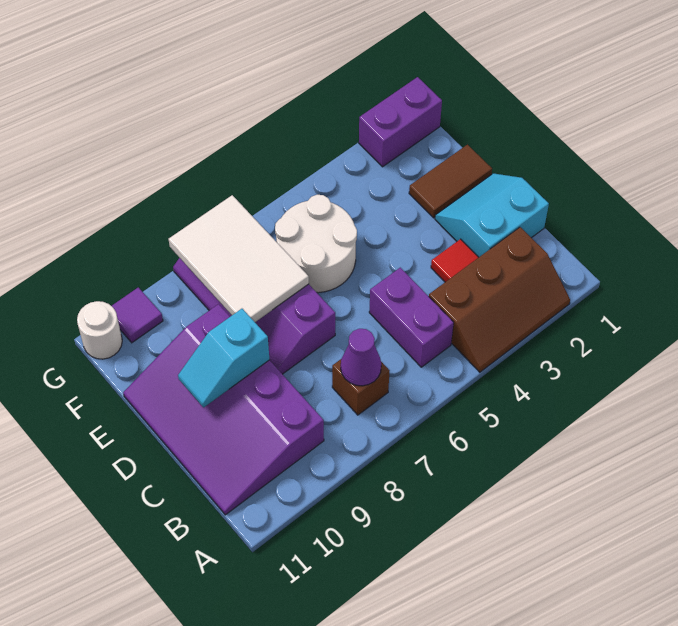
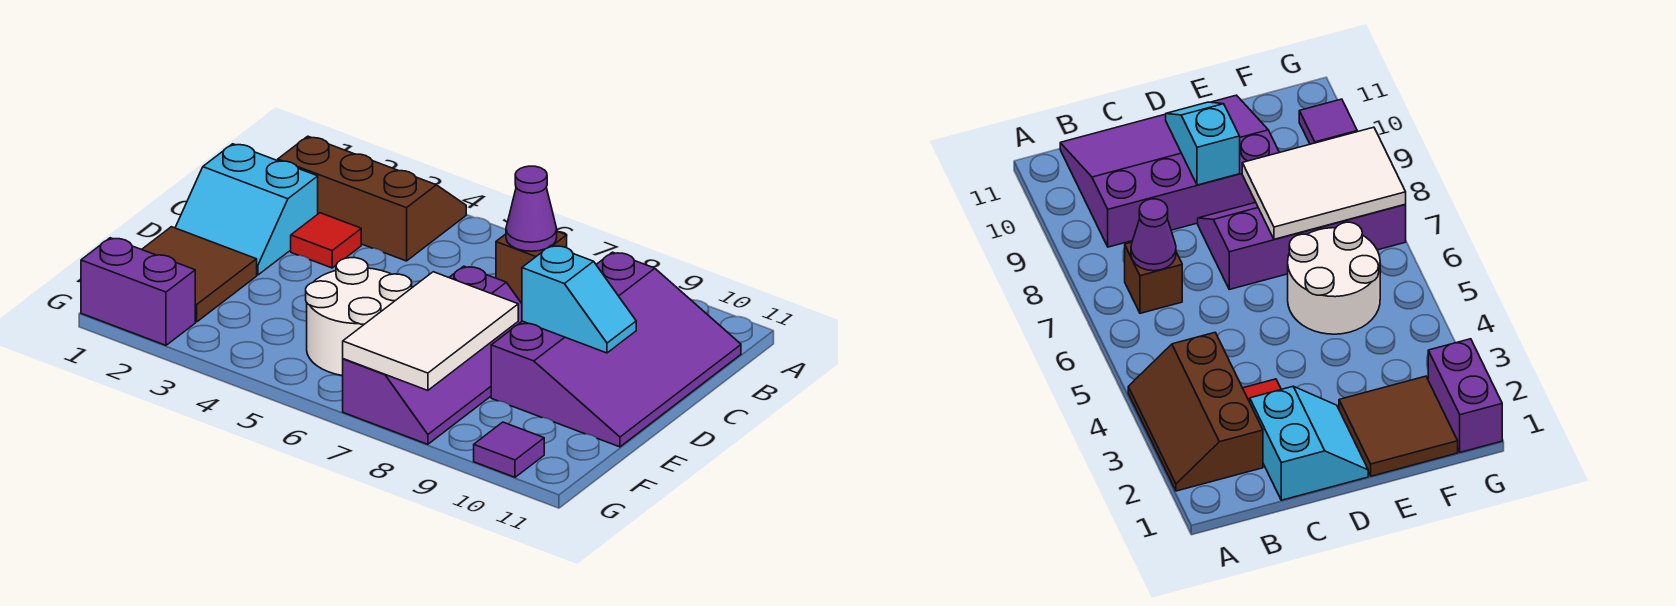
purple 1x2 brick [369,268,454,367] -> none
brown 1x2 tile [409,145,492,218] -> brown 2x2 tile [142,227,257,322]
white 1x1 round brick [77,301,122,359] -> none

